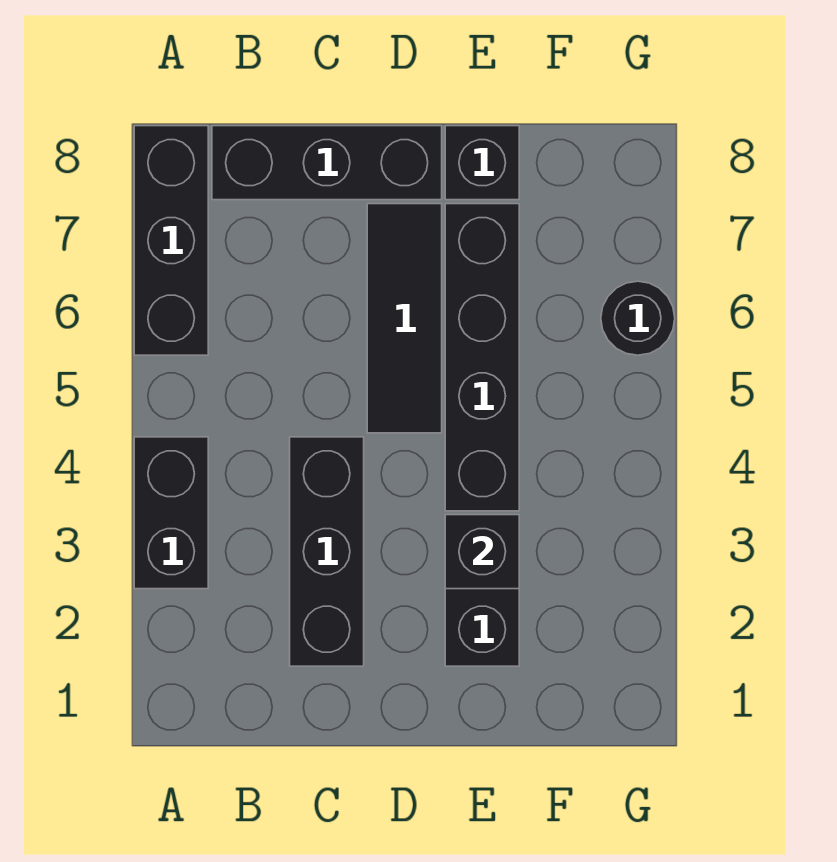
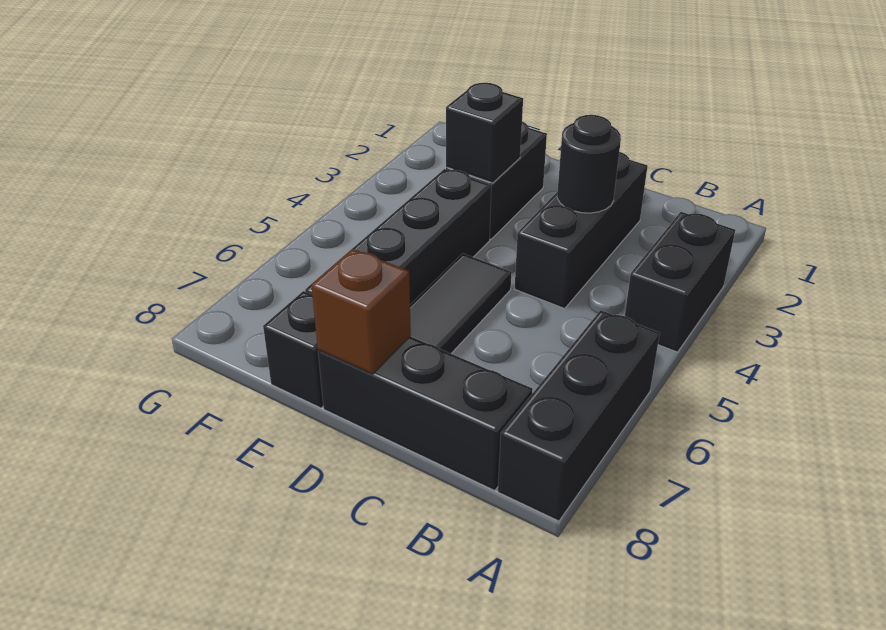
none -> brown 1x1 brick [311,249,411,374]
black 1x1 round brick [601,281,675,355] -> black 1x1 round brick moved to [557,115,621,213]

